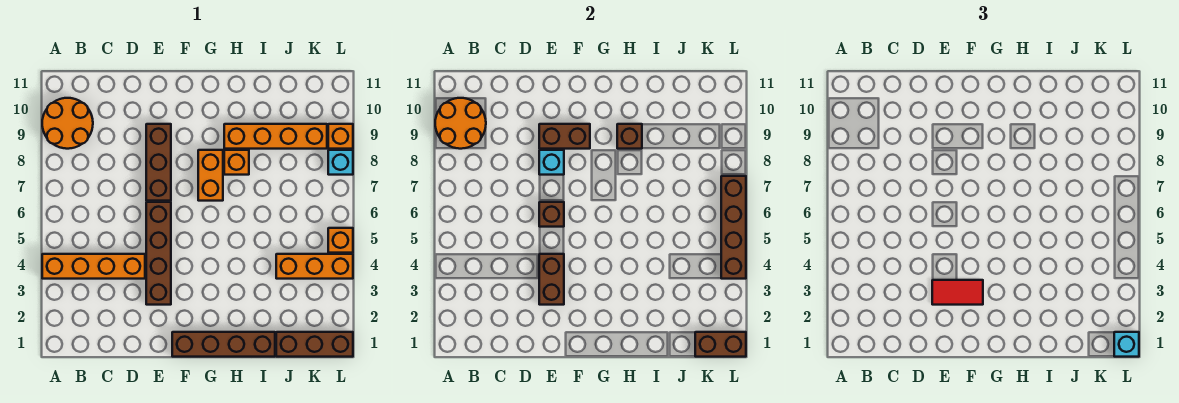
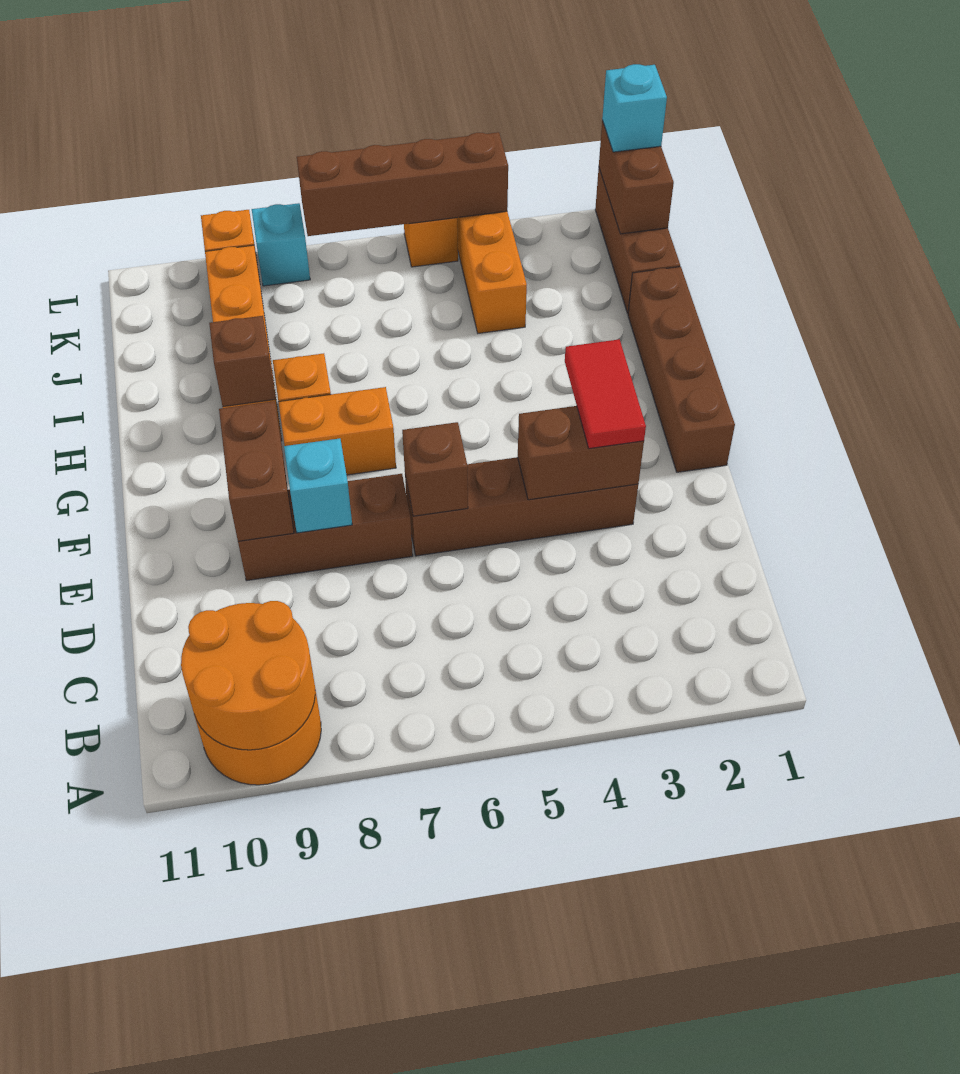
orange 1x4 brick [42,254,145,279] -> none

